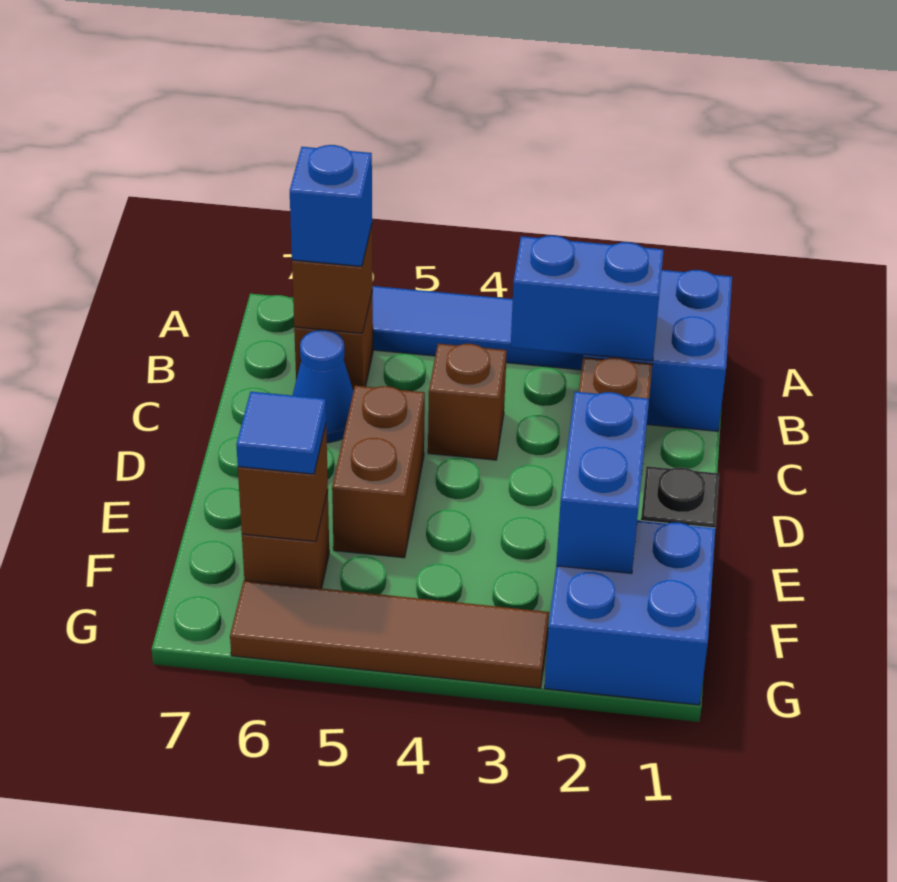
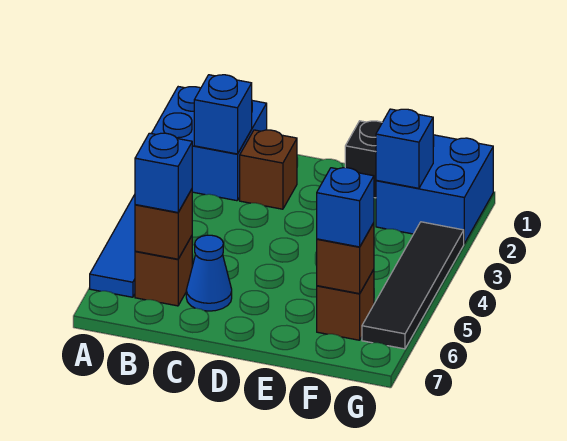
blue 1x2 brick [511,236,664,361] -> blue 1x1 brick [194,75,252,154]
brown 1x1 brick [428,344,507,460] -> none
brown 1x2 brick [332,386,425,558] -> none
blue 1x2 brick [556,392,649,574] -> blue 1x1 brick [376,109,433,188]
blue 1x1 tile [236,392,326,474] -> blue 1x1 brick [317,168,374,247]
brown 1x4 tile [230,581,549,688] -> black 1x4 tile [362,222,464,349]

